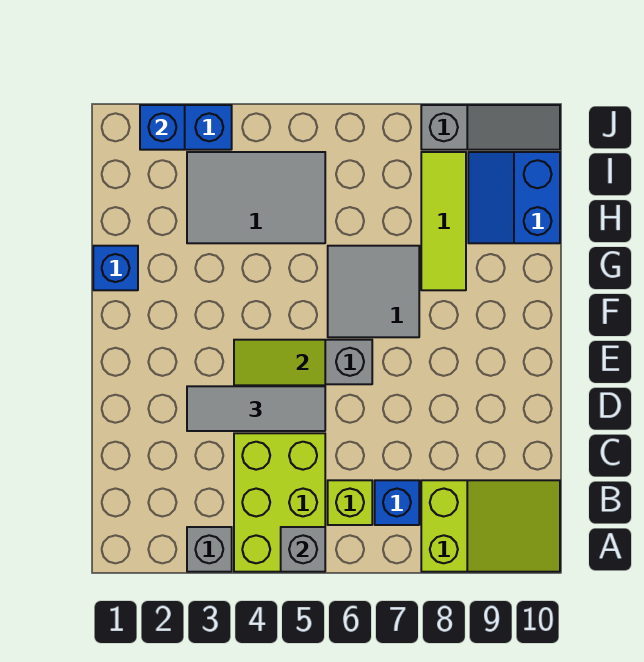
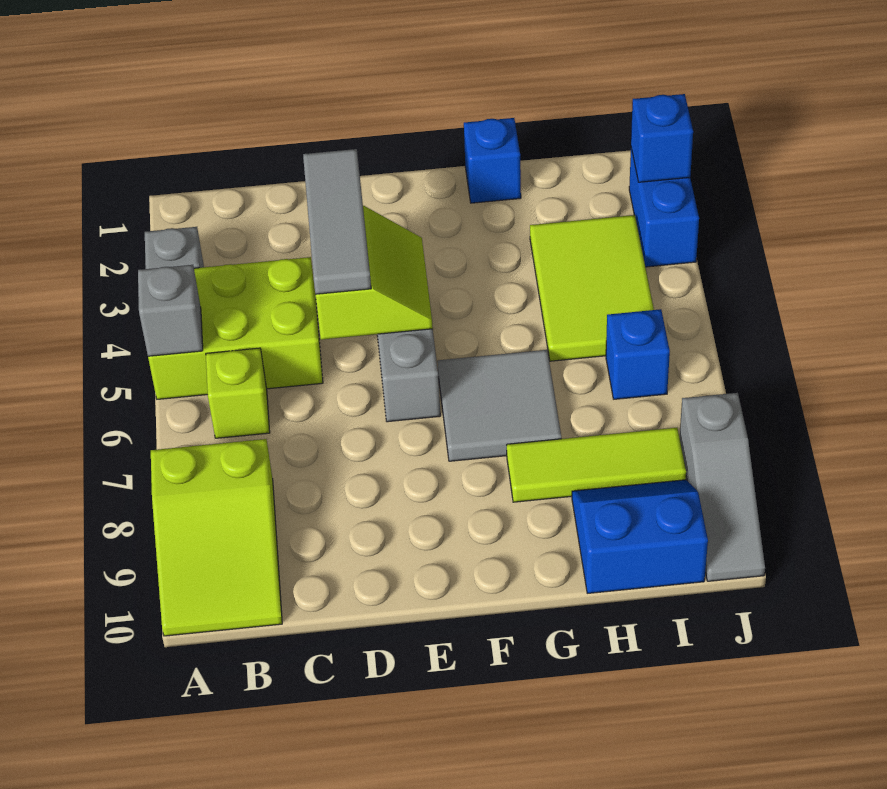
blue 1x1 brick [375,480,419,525] -> blue 1x1 brick moved to [606,309,670,399]
grey 2x3 tile [187,152,325,243] -> lime 2x3 tile [530,215,654,361]

